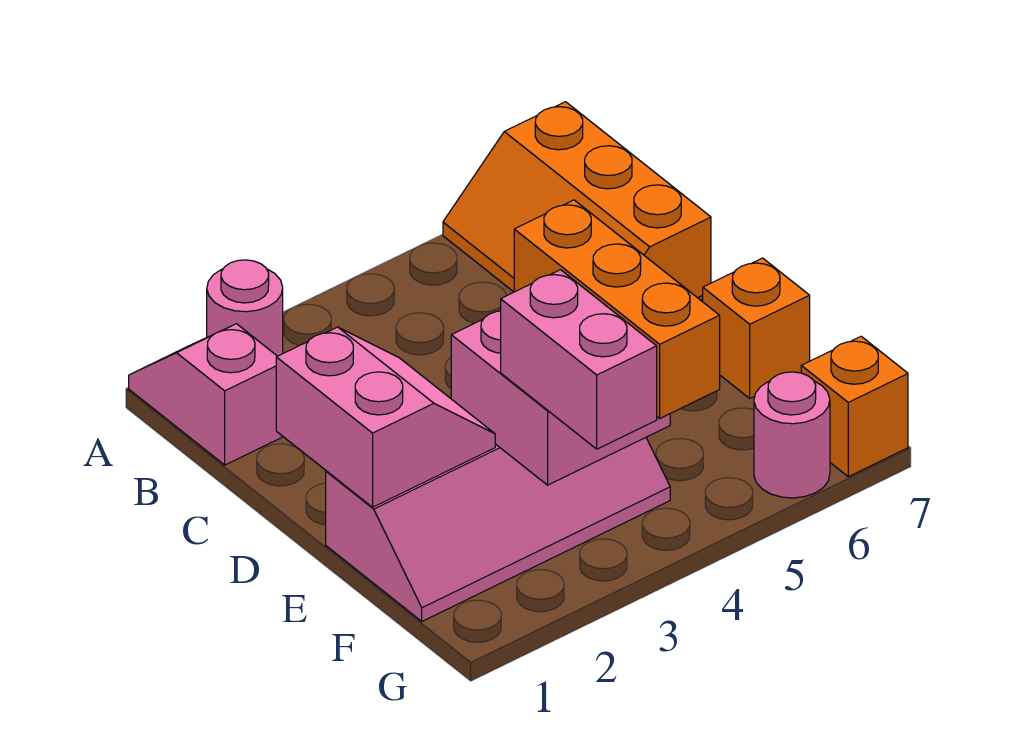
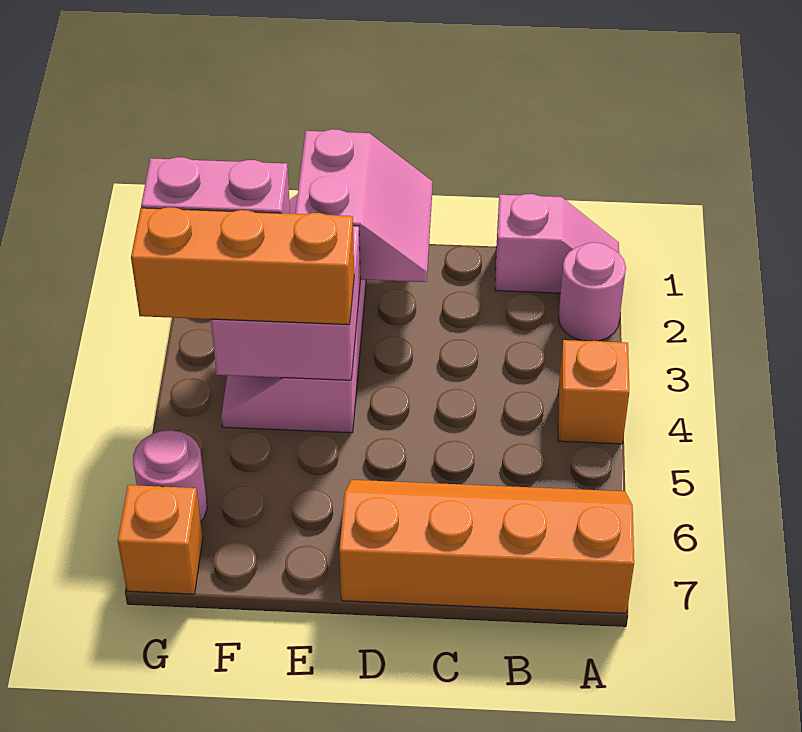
orange 2x3 slope [443,102,711,298] -> orange 2x4 slope [339,480,634,613]
pink 2x2 slope [276,327,495,507] -> pink 2x2 slope turned to [295,129,433,282]
orange 1x1 brick [703,258,810,398] -> orange 1x1 brick moved to [558,340,629,444]

